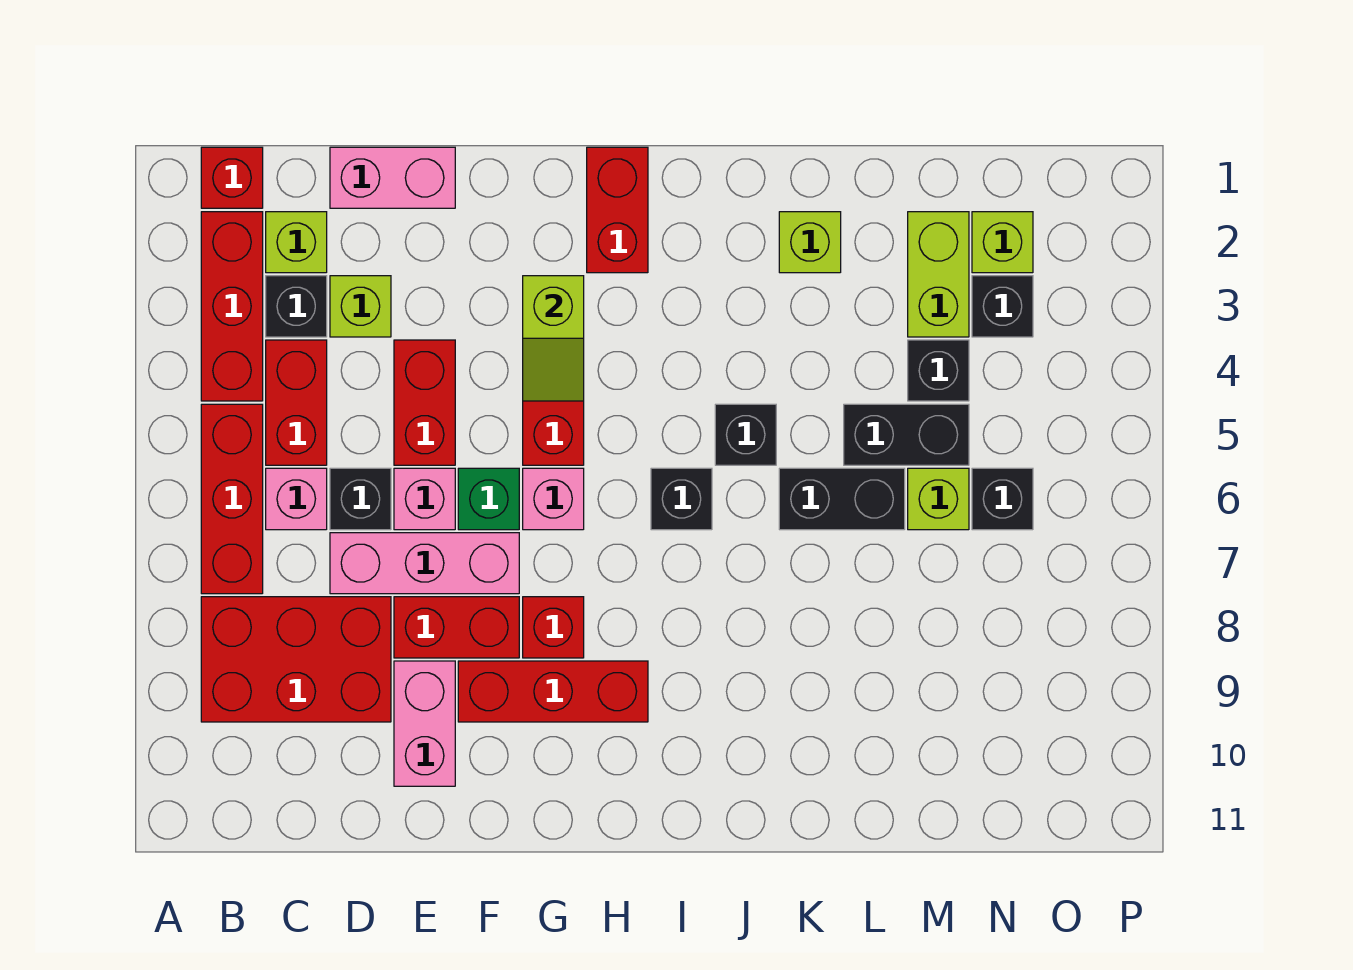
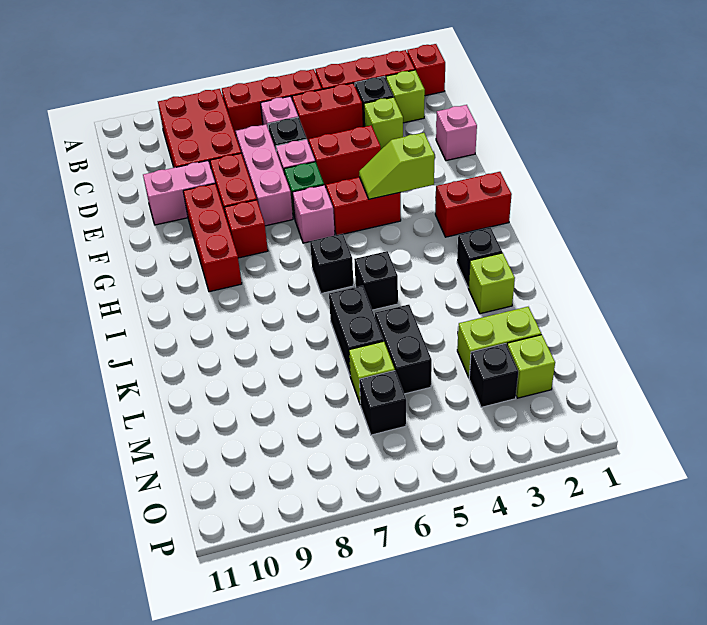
pink 1x2 brick [330,147,455,208] -> pink 1x1 brick [436,105,477,161]
black 1x1 brick [908,340,969,401] -> black 1x1 brick moved to [457,227,502,287]

